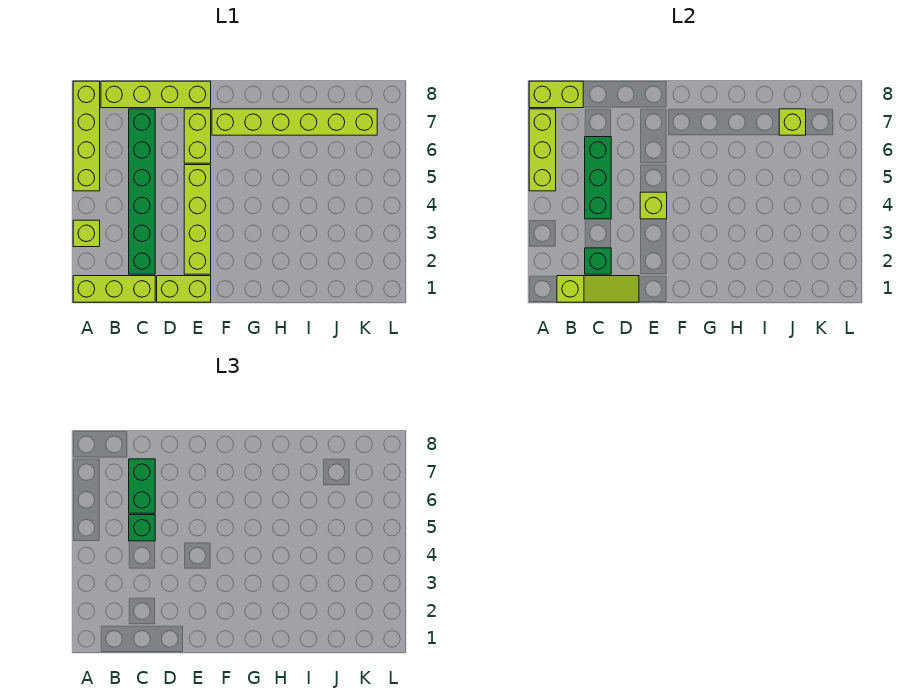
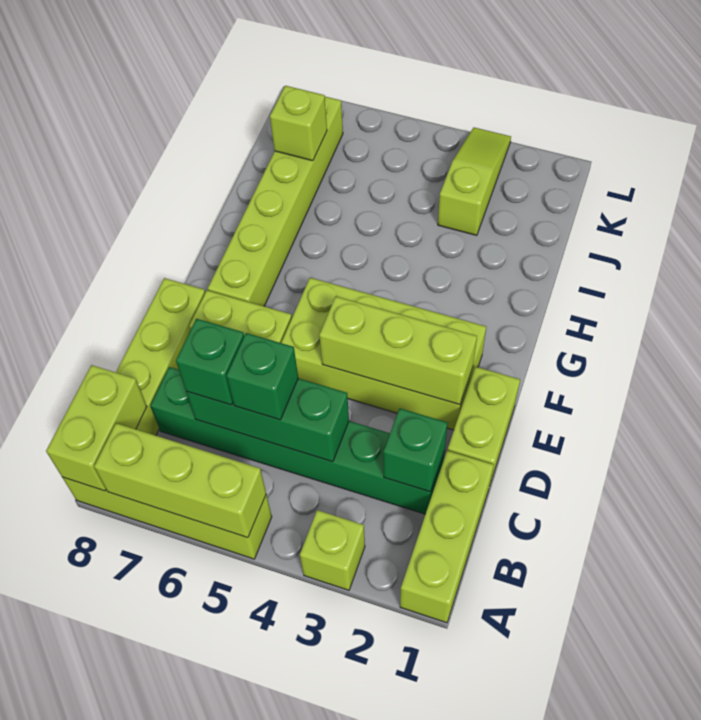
lime 1x3 slope [557,276,639,302] -> lime 1x3 slope moved to [438,128,511,235]
green 1x2 brick [129,459,155,513] -> green 1x1 brick [176,319,244,405]
lime 1x4 brick [184,165,211,274] -> lime 2x4 brick [281,278,486,430]
lime 1x1 brick [640,192,667,219] -> lime 1x3 brick [319,296,477,405]

